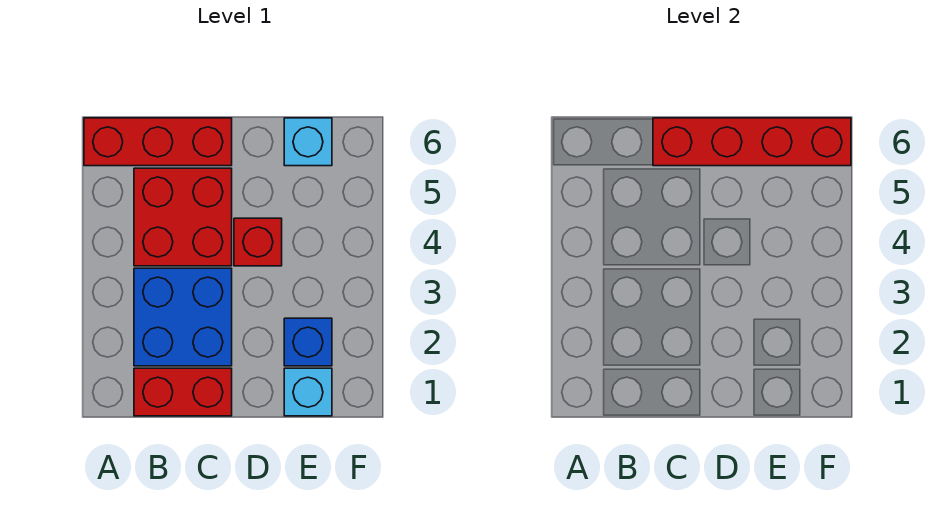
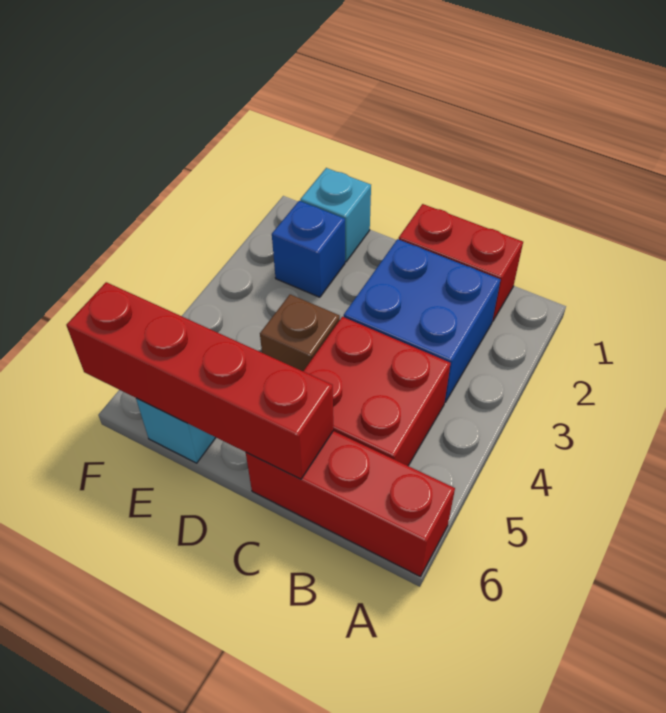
red 1x1 brick [234,218,282,266] -> brown 1x1 brick [260,294,340,371]

